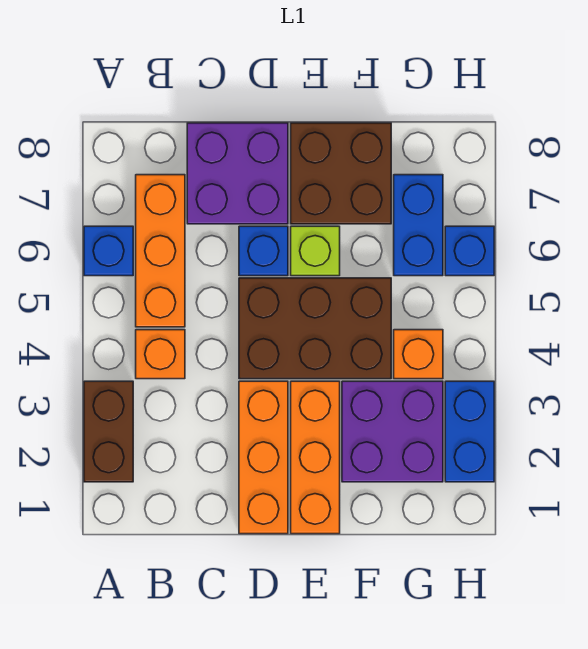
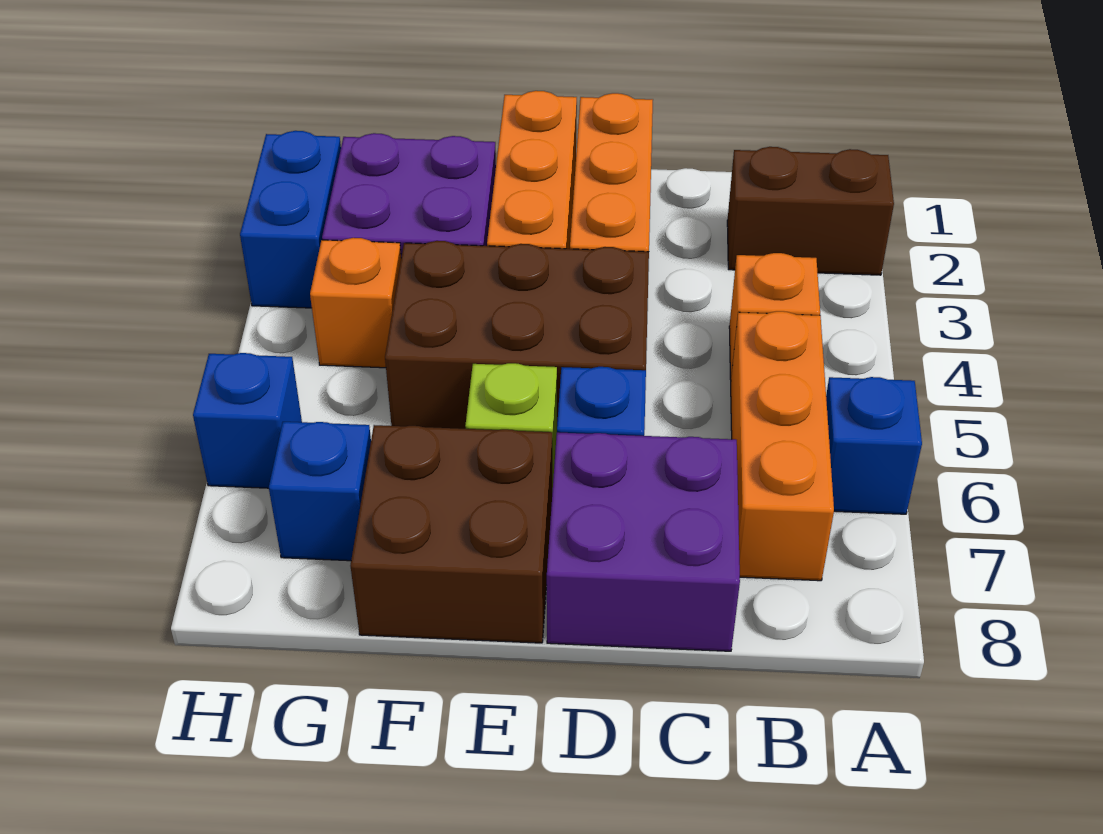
brown 1x2 brick [84,381,133,482] -> brown 1x2 brick turned to [727,147,894,275]
blue 1x2 brick [394,175,443,276] -> blue 1x1 brick [269,422,371,561]

